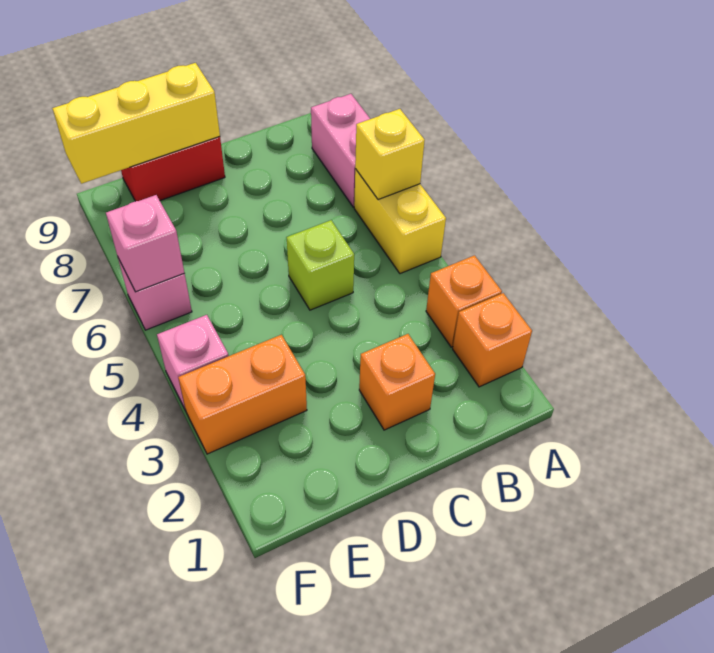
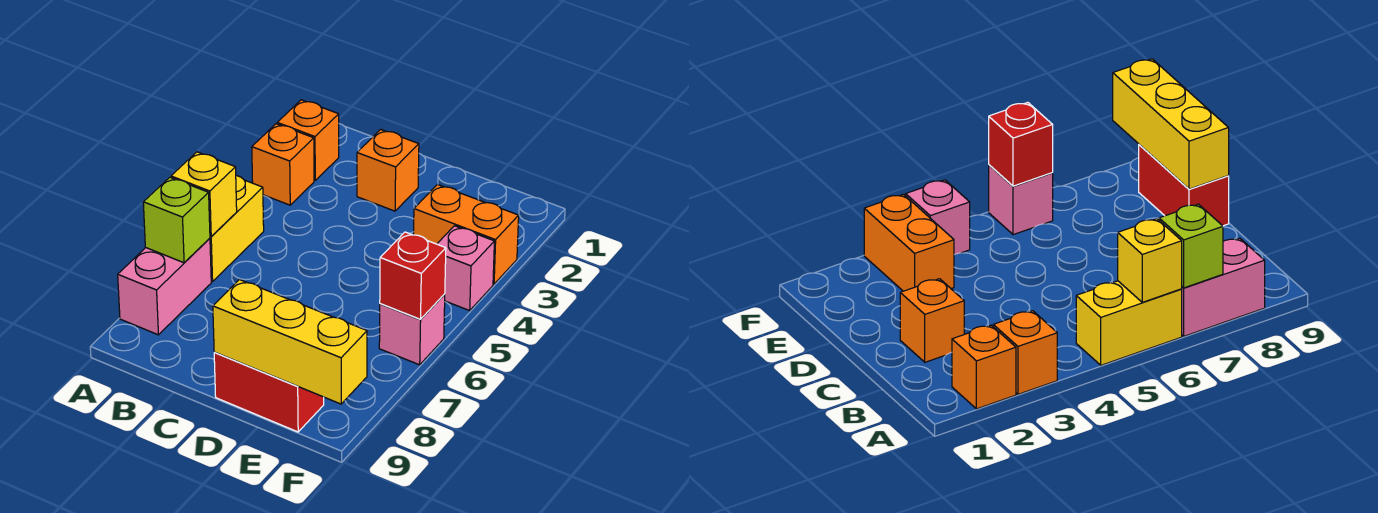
lime 1x1 brick [286,220,354,310] -> lime 1x1 brick moved to [143,177,210,263]
pink 1x1 brick [106,195,184,292] -> red 1x1 brick [380,232,446,319]

